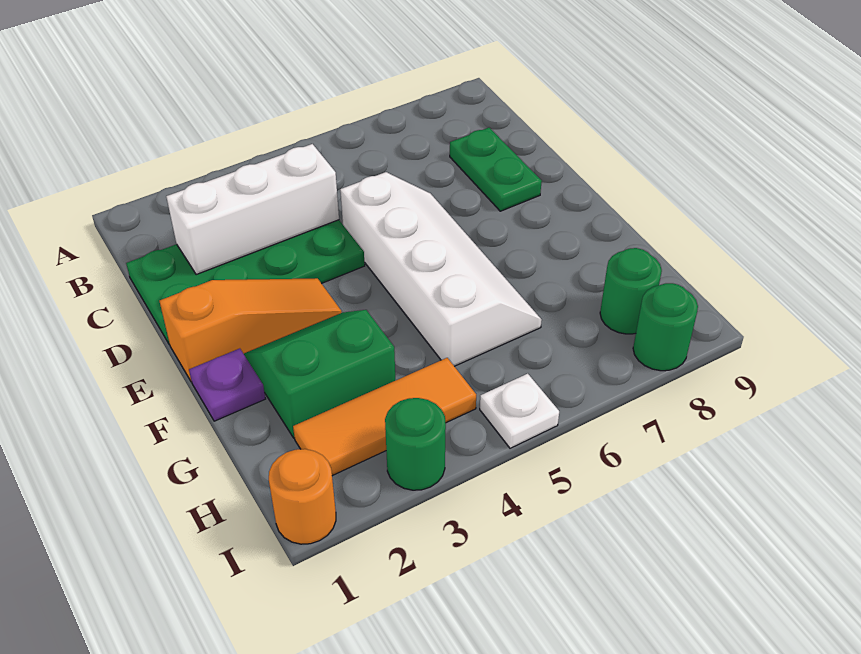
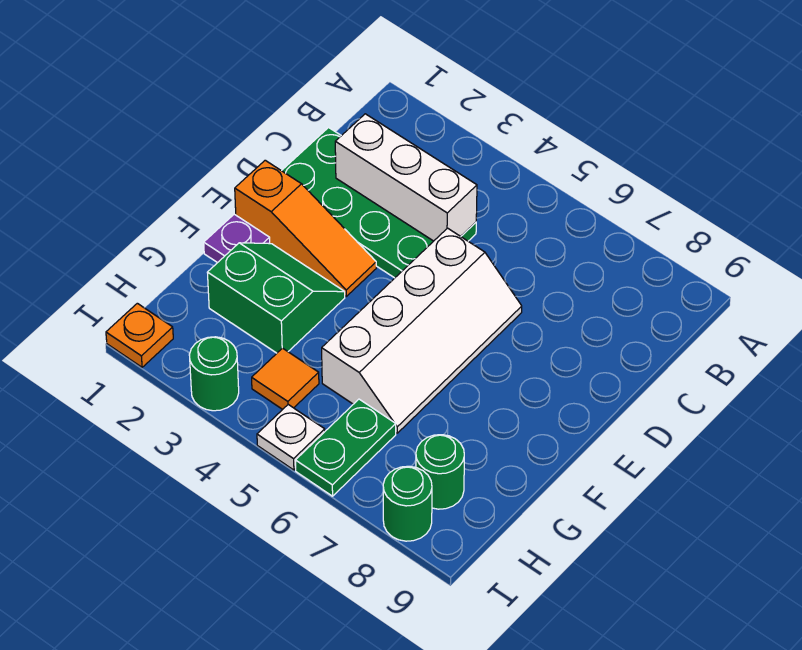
green 1x2 plate [450,128,542,211] -> green 1x2 plate moved to [295,399,396,496]
orange 1x3 tile [293,358,476,476] -> orange 1x1 tile [252,348,319,409]
orange 1x1 round brick [269,449,336,544] -> orange 1x1 plate [106,303,173,367]

